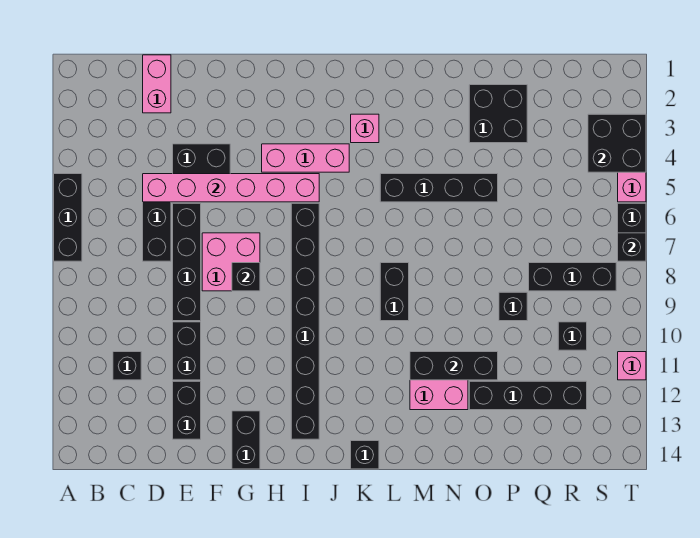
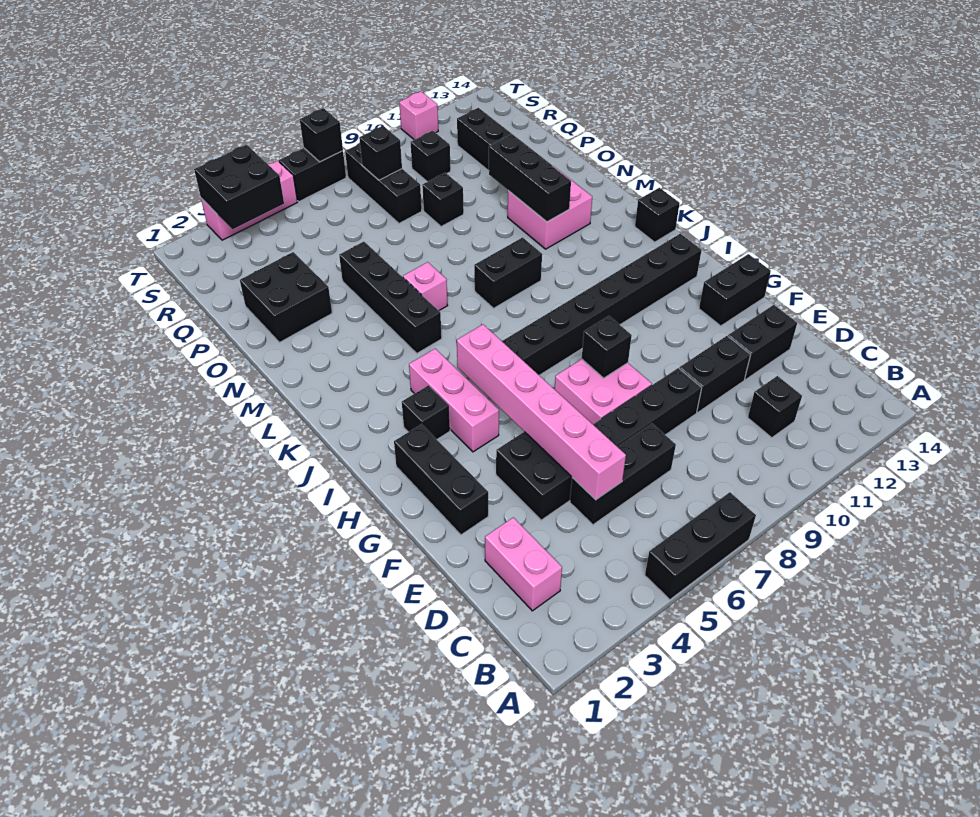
pink 1x2 brick [143,55,171,113] -> pink 1x2 brick turned to [485,517,562,611]
none -> black 1x3 brick [394,424,488,535]
none -> black 1x1 brick [402,385,450,439]
pink 1x1 brick [351,114,379,143] -> pink 1x1 brick moved to [403,262,448,311]
none -> black 1x1 brick [359,126,402,180]

